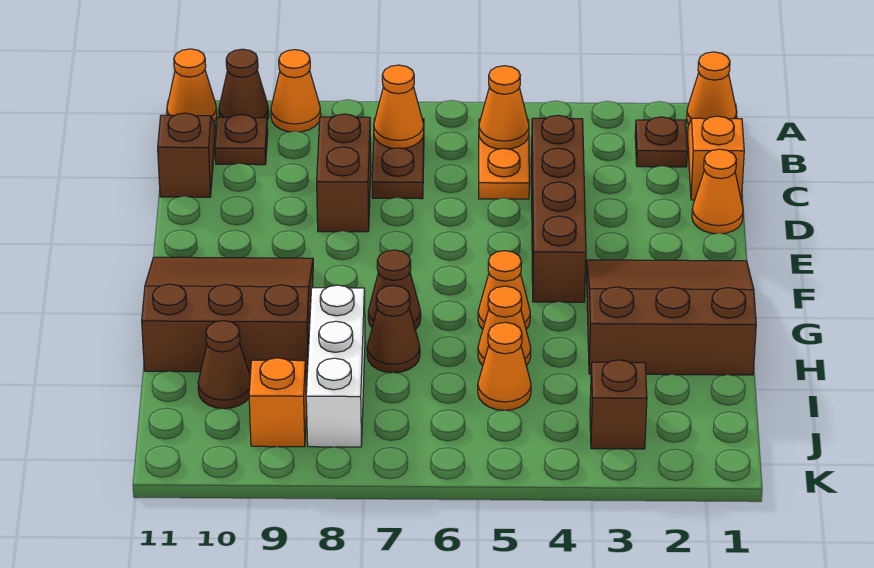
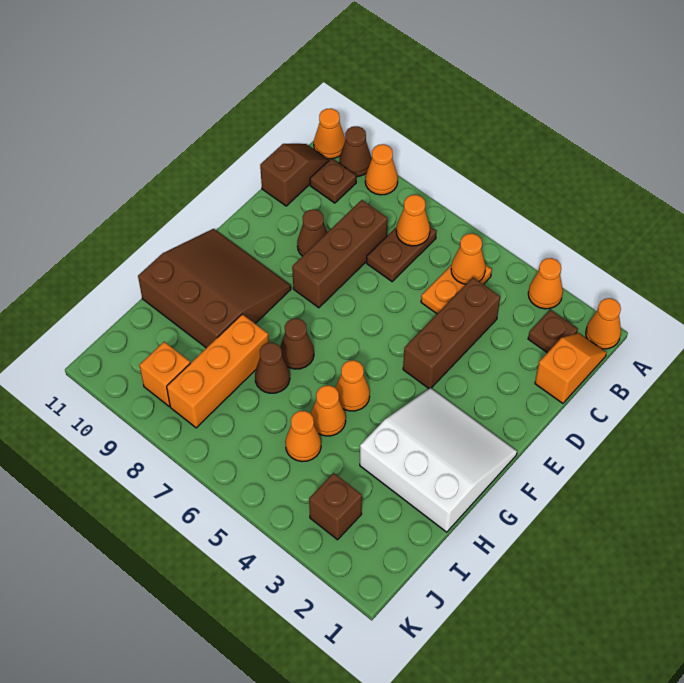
brown 1x4 brick [531,115,586,302] -> brown 1x3 brick [403,278,500,388]
brown 1x2 brick [317,114,371,232] -> brown 1x3 brick [292,200,388,308]
orange 1x1 cone [692,149,743,234] -> orange 1x1 cone moved to [528,258,563,309]
brown 3x3 slope [586,260,756,375] -> white 3x3 slope [360,388,517,532]
white 1x3 brick [306,285,365,447] -> orange 1x3 brick [167,314,269,428]
brown 1x1 cone [198,321,250,409] -> brown 1x1 cone moved to [297,209,327,256]

